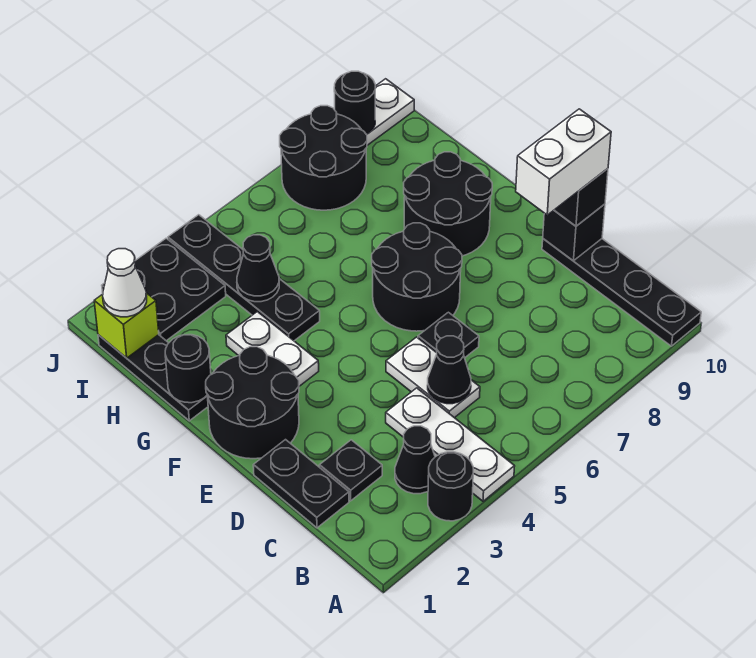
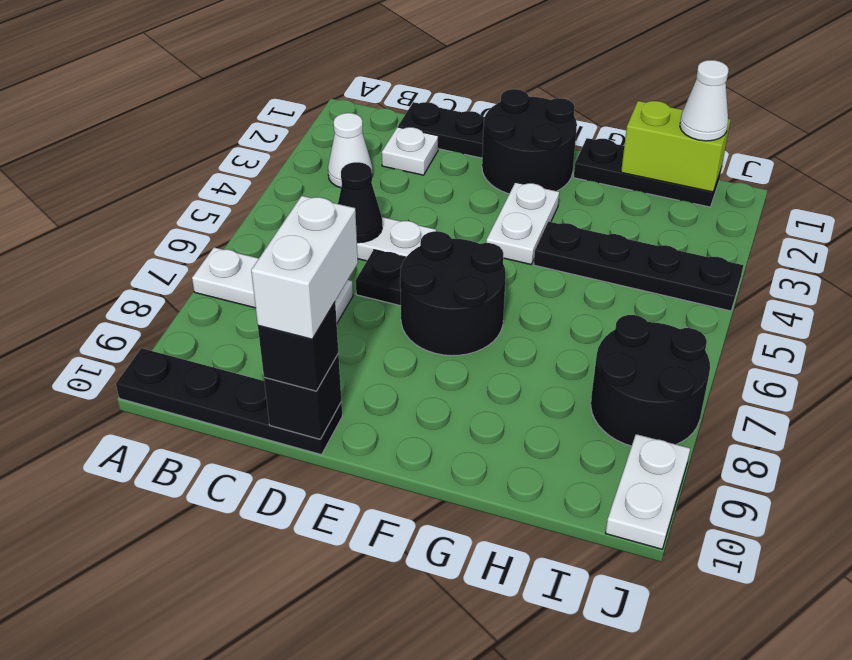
black 1x1 round brick [428,452,473,521] -> none
white 1x3 plate [386,388,515,501] -> white 1x3 plate moved to [192,247,353,323]
black 1x1 cone [395,426,435,494] -> white 1x1 cone [328,113,373,188]
black 1x1 plate [319,440,382,501] -> white 1x1 plate [382,127,438,175]
white 1x2 plate [226,312,319,386] -> white 1x2 plate turned to [486,182,559,264]
black 2x2 round brick [404,152,492,256] -> none
black 1x1 round brick [165,335,211,403] -> none
black 1x1 cone [237,235,279,302] -> none
lime 1x1 brick [94,293,159,358] -> lime 1x2 brick [621,101,731,192]
black 2x2 plate [102,238,226,341] -> none
black 1x1 round brick [334,71,375,134] -> none

